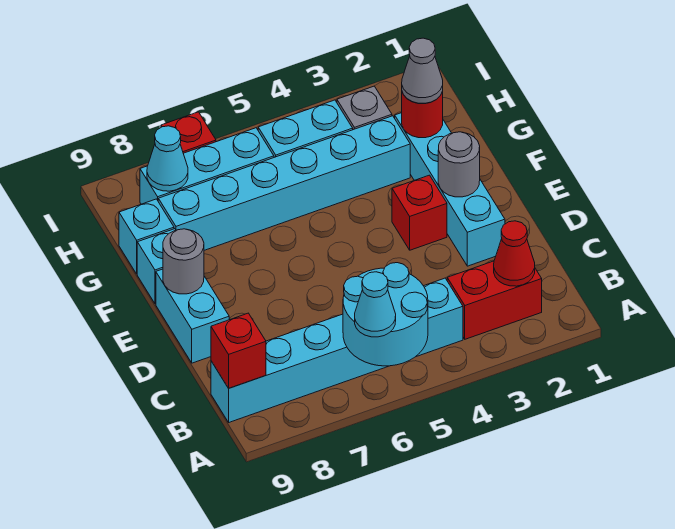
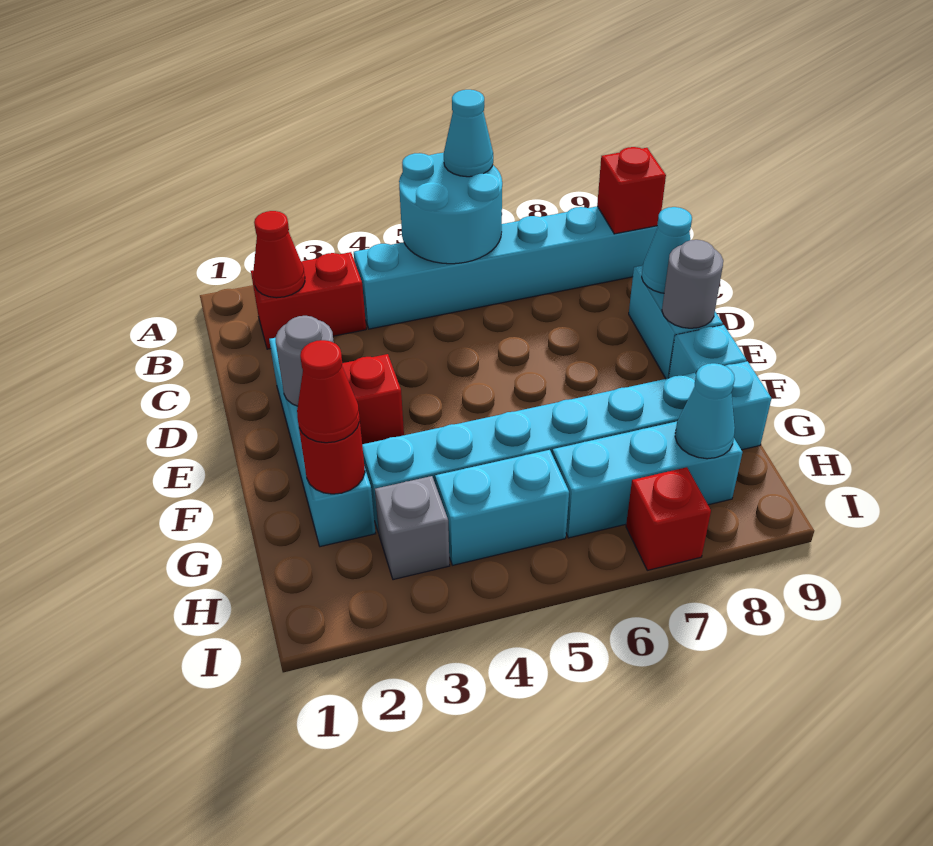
none -> cyan 1x1 cone [642,207,692,293]
grey 1x1 cone [402,38,443,103] -> red 1x1 cone [297,340,360,443]

